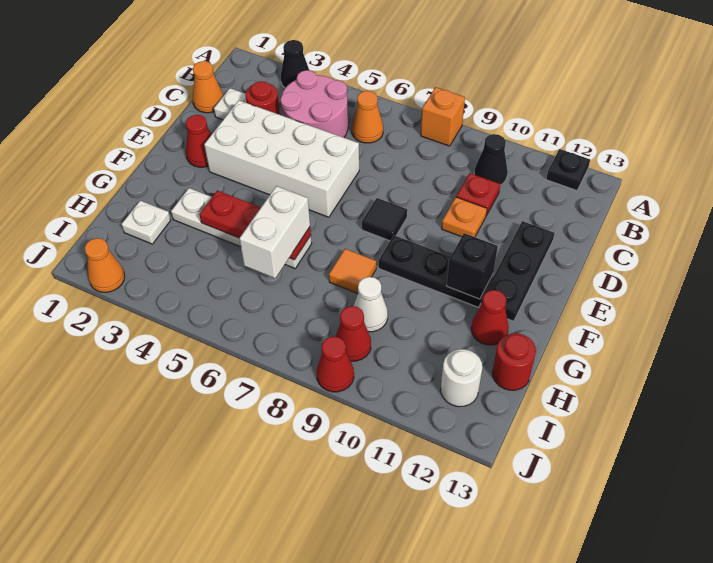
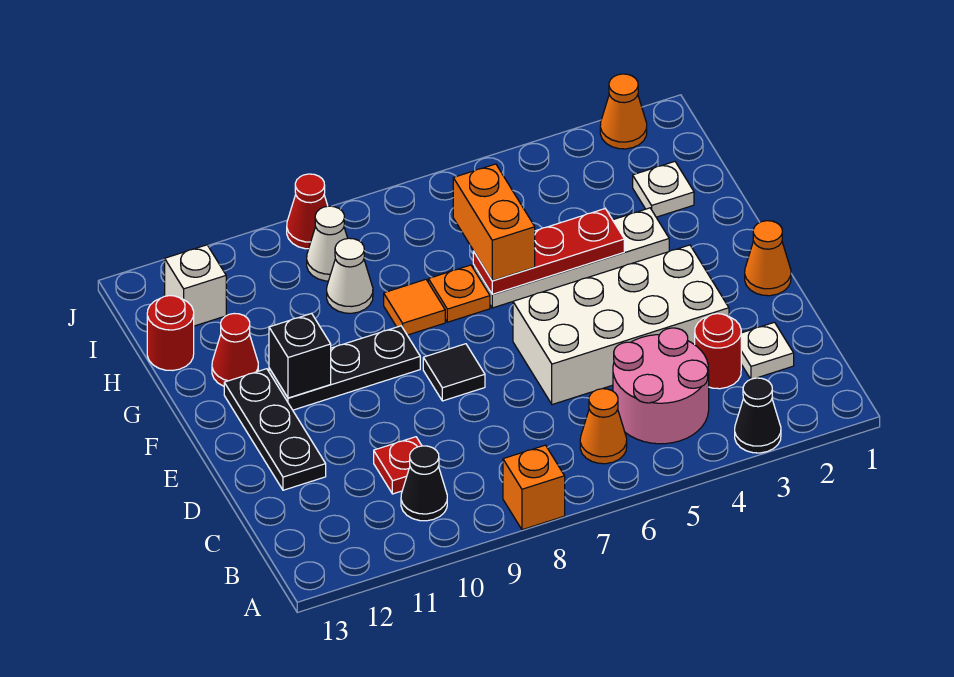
black 1x1 plate [546,149,590,190] -> none
orange 1x1 cone [193,61,223,113] -> orange 1x1 cone moved to [745,221,791,296]
orange 1x1 plate [442,197,487,237] -> orange 1x1 plate moved to [428,265,490,322]
red 1x1 cone [186,115,211,167] -> none
white 1x2 brick [239,186,310,278] -> orange 1x2 brick [453,164,535,281]
red 1x1 cone [336,306,371,361] -> white 1x1 cone [307,206,348,281]
white 1x1 round brick [441,349,482,407] -> white 1x1 brick [165,245,226,326]

